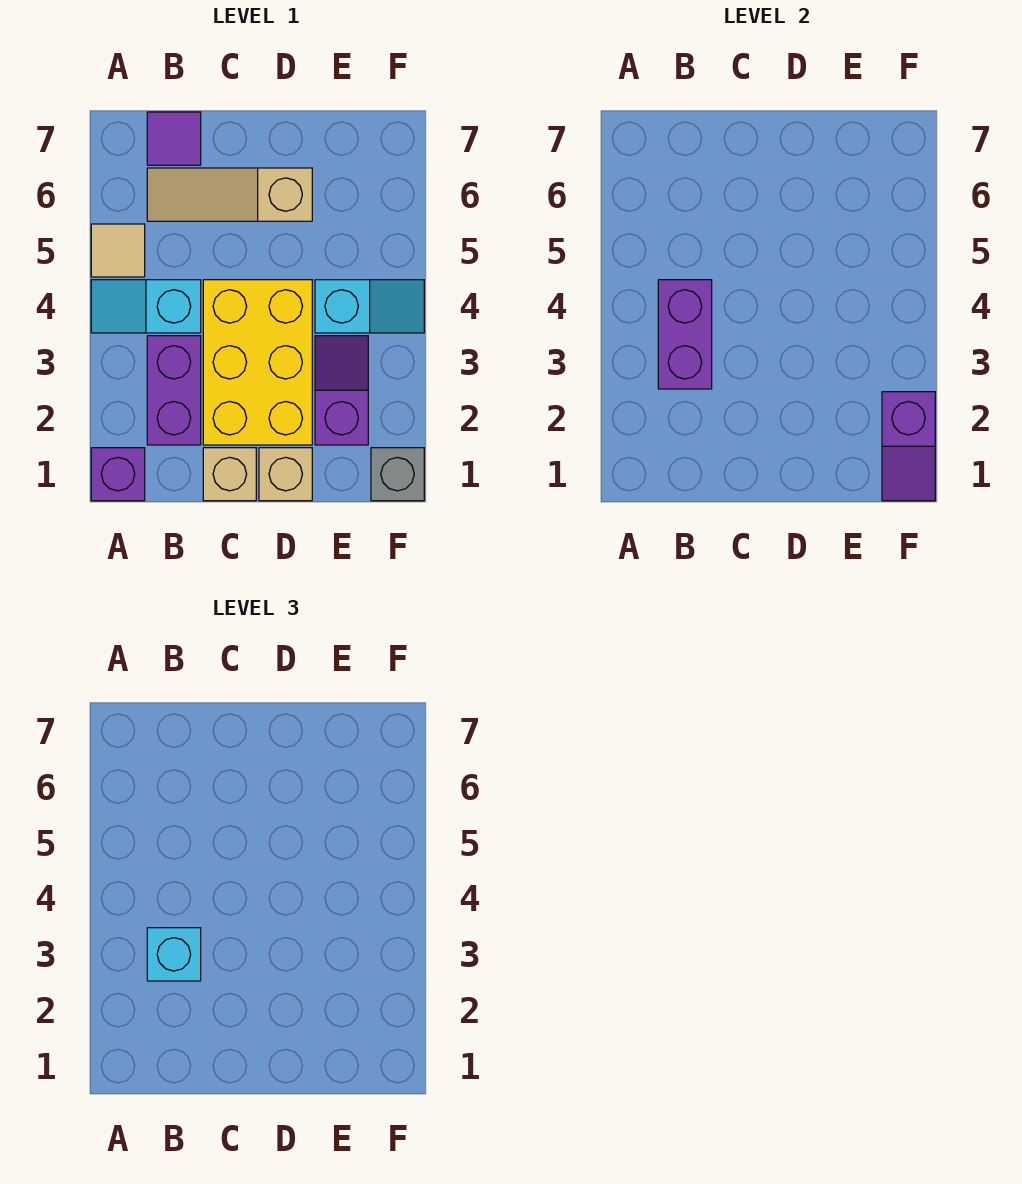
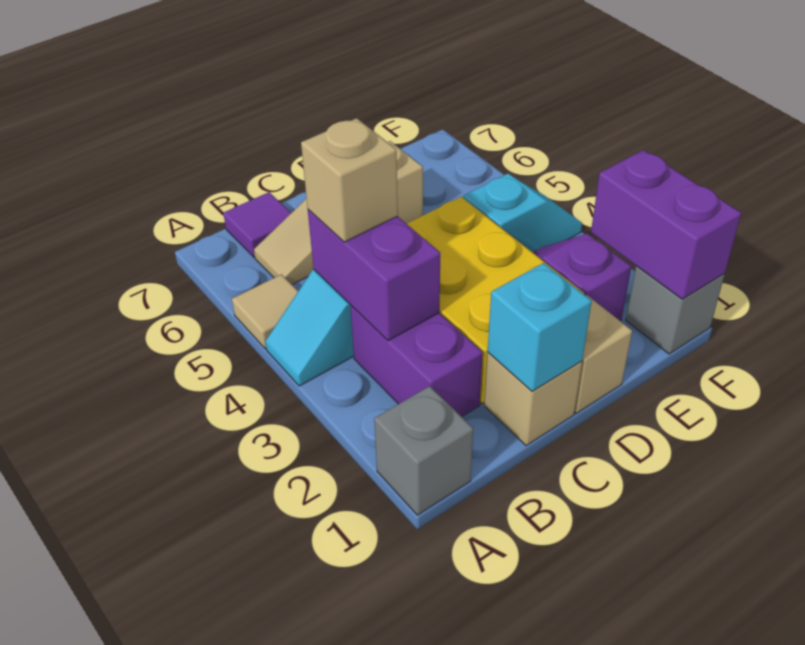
purple 1x1 brick [91,448,145,501] -> grey 1x1 brick [374,386,473,515]
cyan 1x1 brick [147,928,201,981] -> cyan 1x1 brick moved to [488,263,592,391]
none -> tan 1x1 brick [301,118,398,242]
purple 1x2 slope [882,392,935,501] -> purple 1x2 brick [591,150,741,299]

